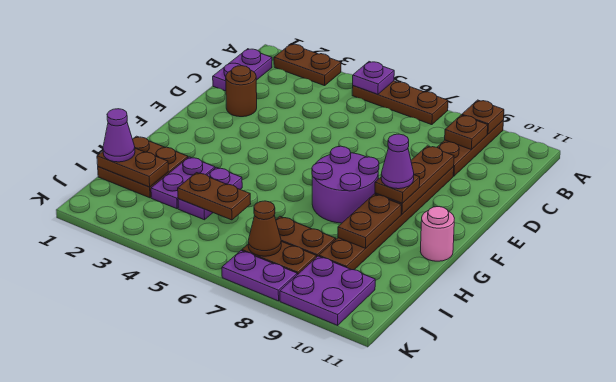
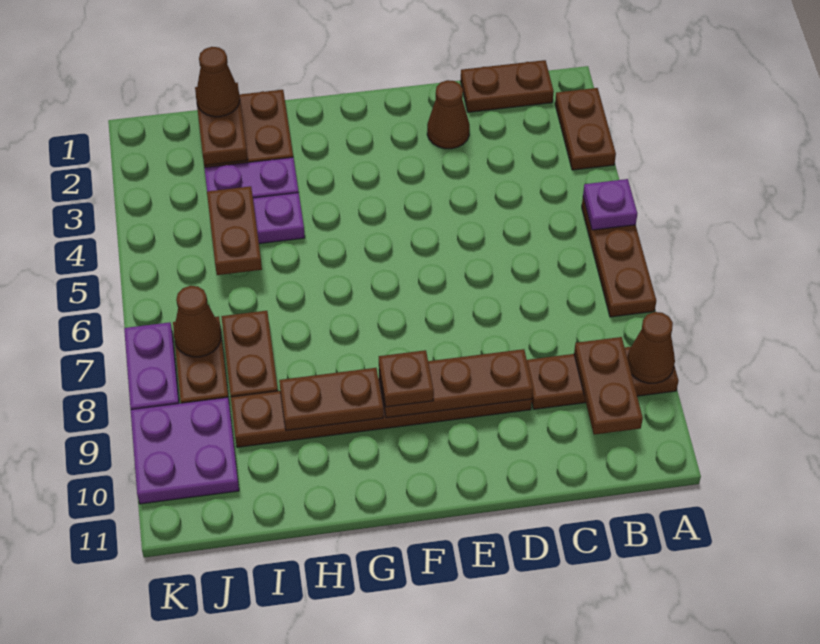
brown 1x1 plate [462,100,504,134] -> brown 1x1 cone [627,312,675,383]
purple 1x2 plate [213,49,272,91] -> brown 1x2 plate [461,60,554,112]
brown 1x1 plate [445,115,488,150] -> brown 1x2 plate [574,337,643,435]
brown 1x1 round brick [226,66,257,117] -> brown 1x1 cone [427,80,470,149]
purple 2x2 round brick [312,146,379,223] -> none
purple 1x1 cone [381,134,414,189] -> none
pink 1x1 round brick [420,207,454,261] -> none
purple 1x1 cone [103,109,135,162] -> brown 1x1 cone [196,47,240,117]

